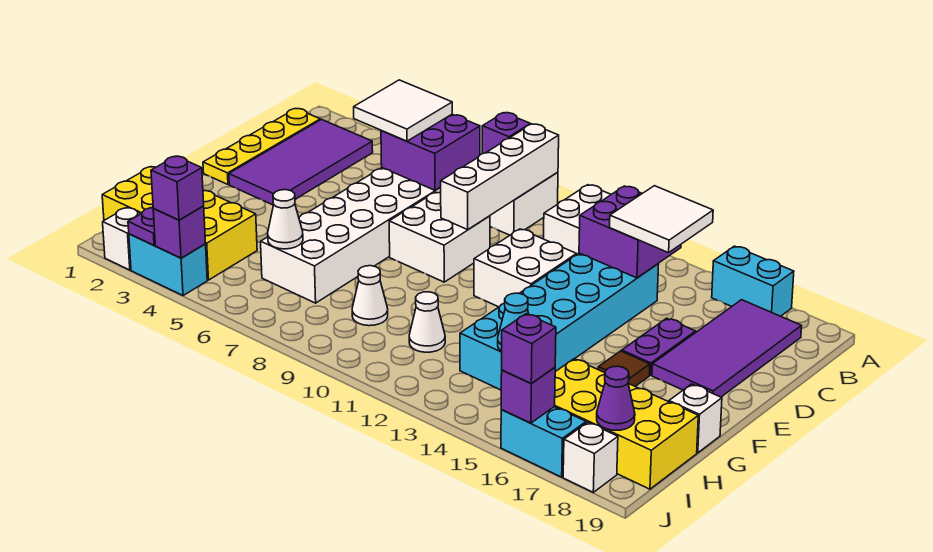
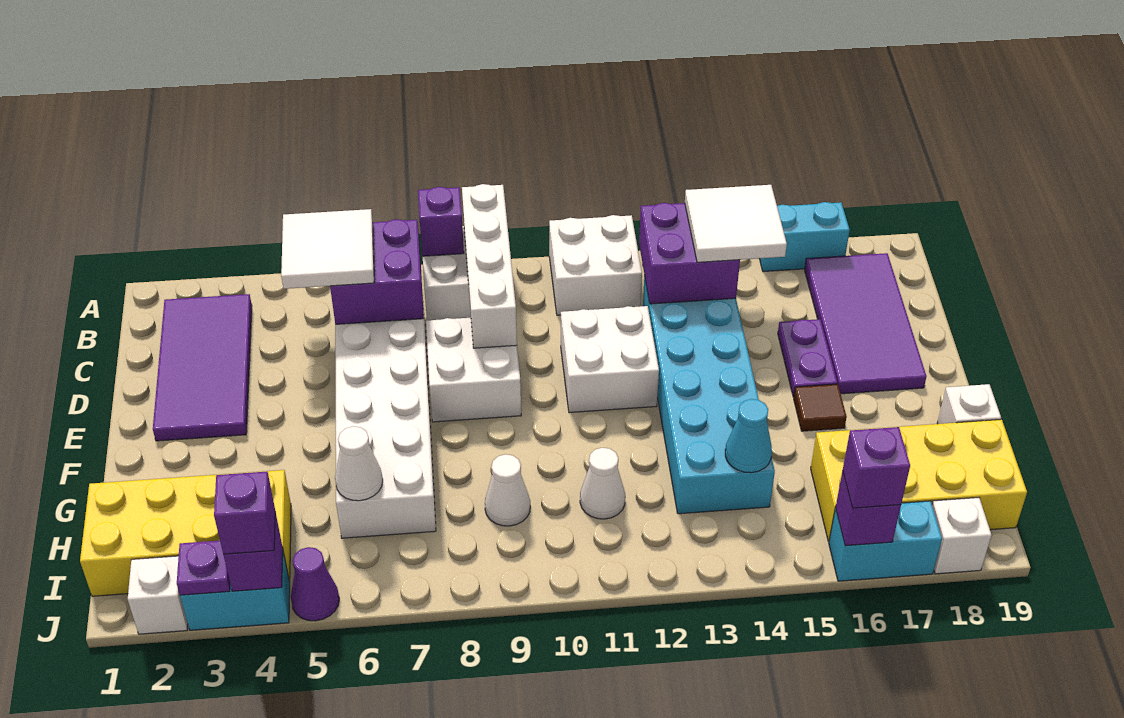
yellow 1x4 plate [203,109,320,184] -> none
purple 1x1 cone [597,366,635,430] -> purple 1x1 cone moved to [291,547,339,621]

